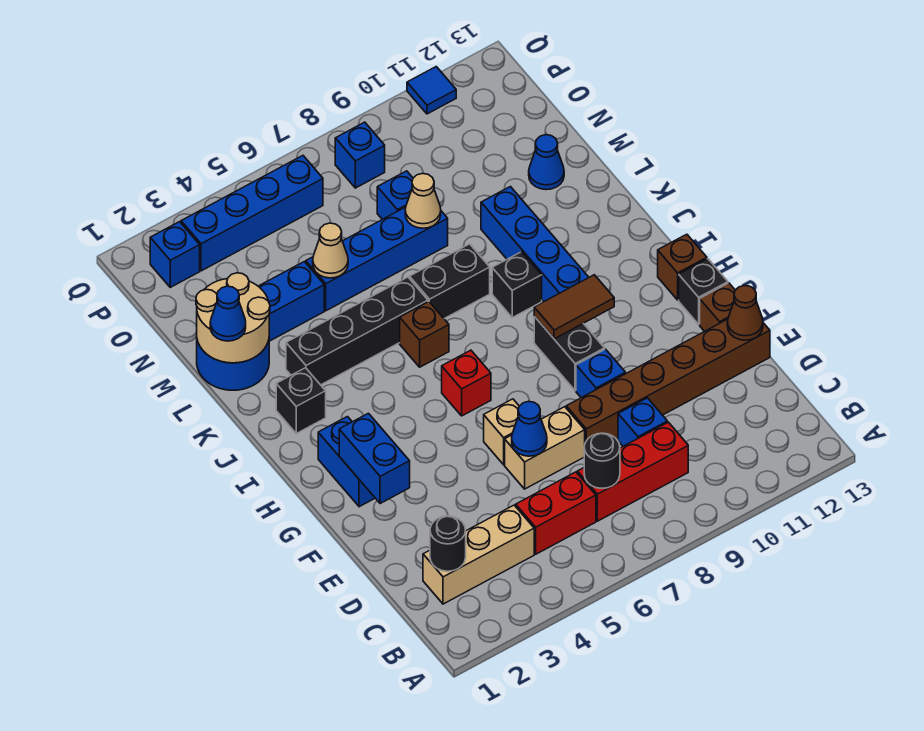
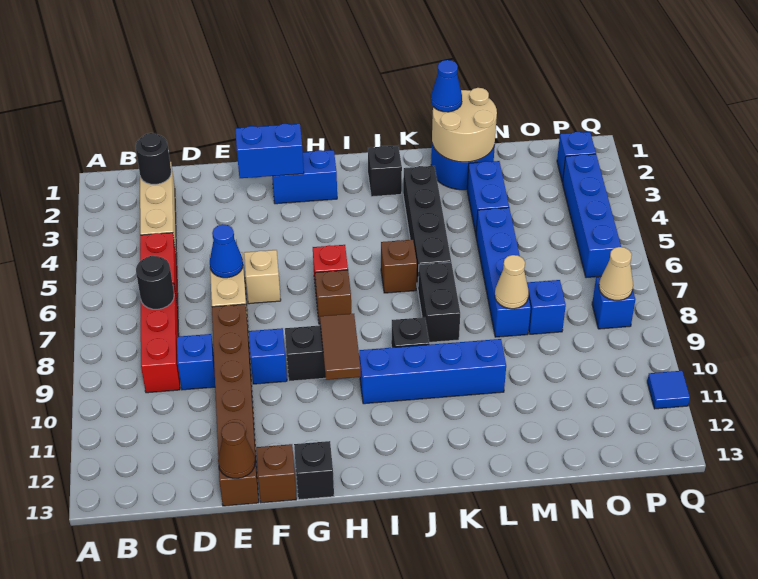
brown 1x1 brick [658,234,707,300] -> brown 1x1 brick moved to [315,270,351,324]
tan 1x1 cone [313,223,348,278] -> tan 1x1 cone moved to [599,247,633,300]
blue 1x1 cone [529,135,564,190] -> none

